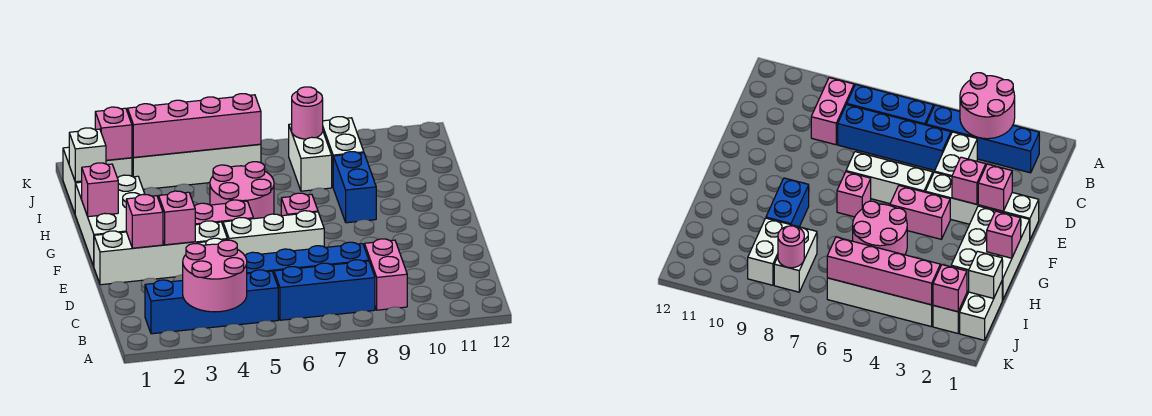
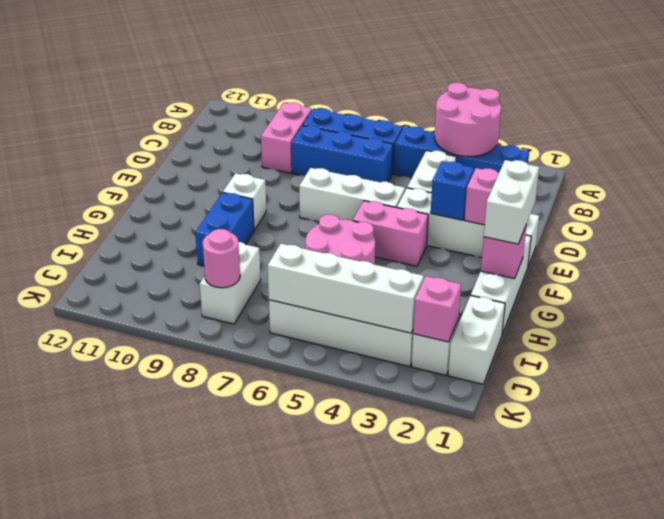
blue 1x4 brick [245,242,369,274] -> blue 1x3 brick [291,126,393,182]
pink 1x1 brick [159,191,195,245] -> blue 1x1 brick [431,161,474,220]
white 2x3 brick [75,175,145,266] -> white 1x3 brick [471,235,531,334]
pink 1x1 brick [281,193,318,216] -> none
white 1x1 brick [69,128,106,182] -> white 1x1 brick moved to [223,173,266,230]
white 1x2 brick [323,117,364,186] -> white 1x2 brick moved to [484,160,539,244]
pink 1x4 brick [128,94,261,158] -> white 1x4 brick [268,244,424,333]

